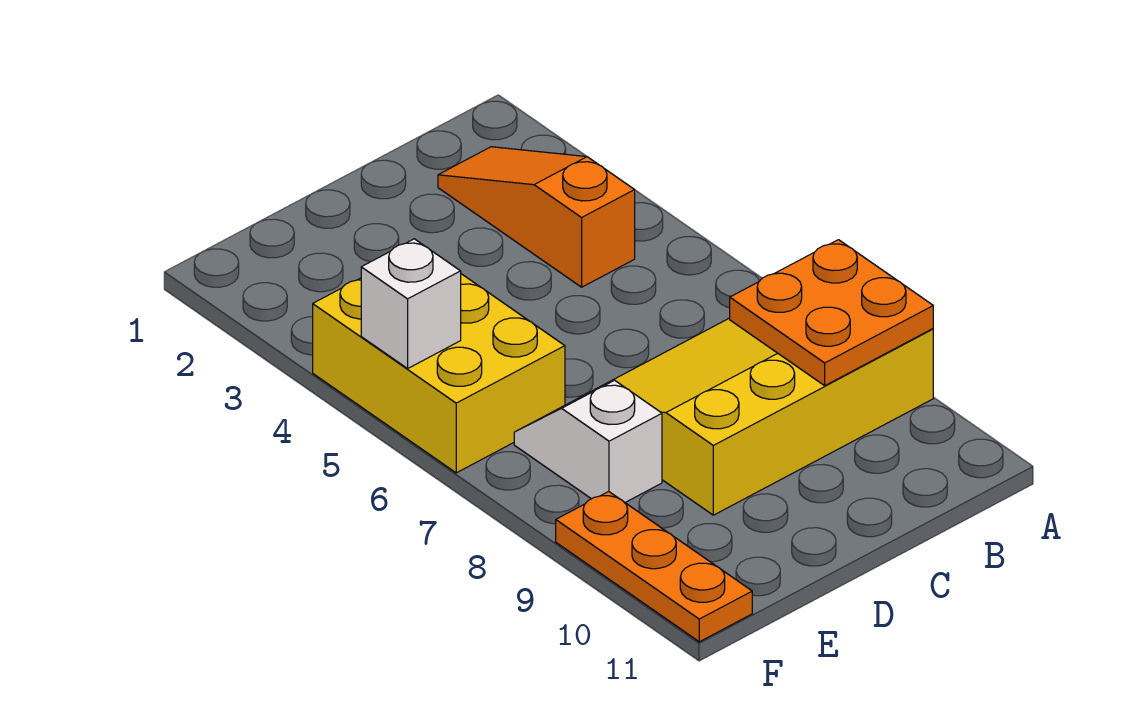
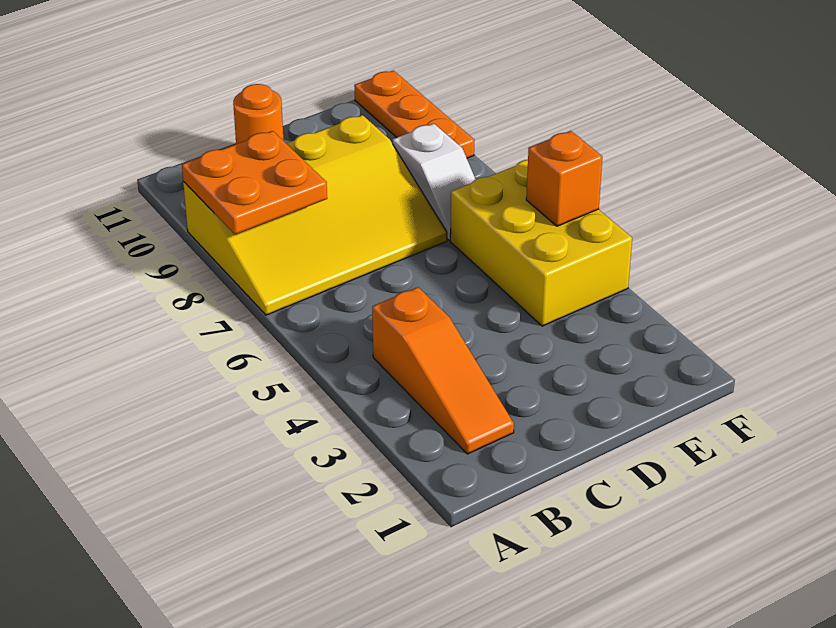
none -> orange 1x1 round brick [233,84,283,144]
white 1x1 brick [361,239,461,369] -> orange 1x1 brick [526,131,602,226]

